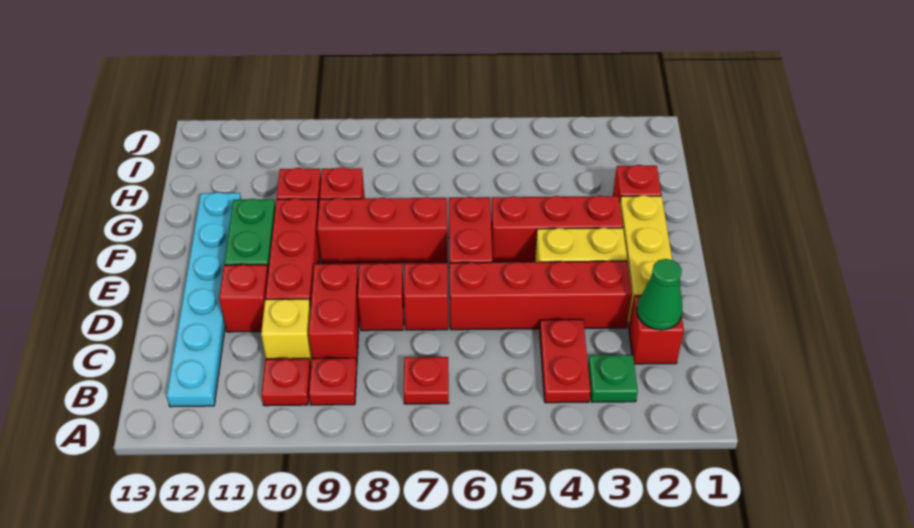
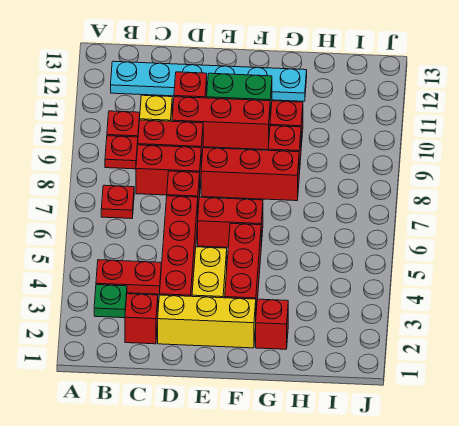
green 1x1 cone [637,259,682,330] -> none
red 1x1 brick [358,263,404,331] -> red 1x2 brick [136,145,201,195]
red 1x3 brick [317,197,447,264] -> red 1x3 brick turned to [201,148,299,201]

